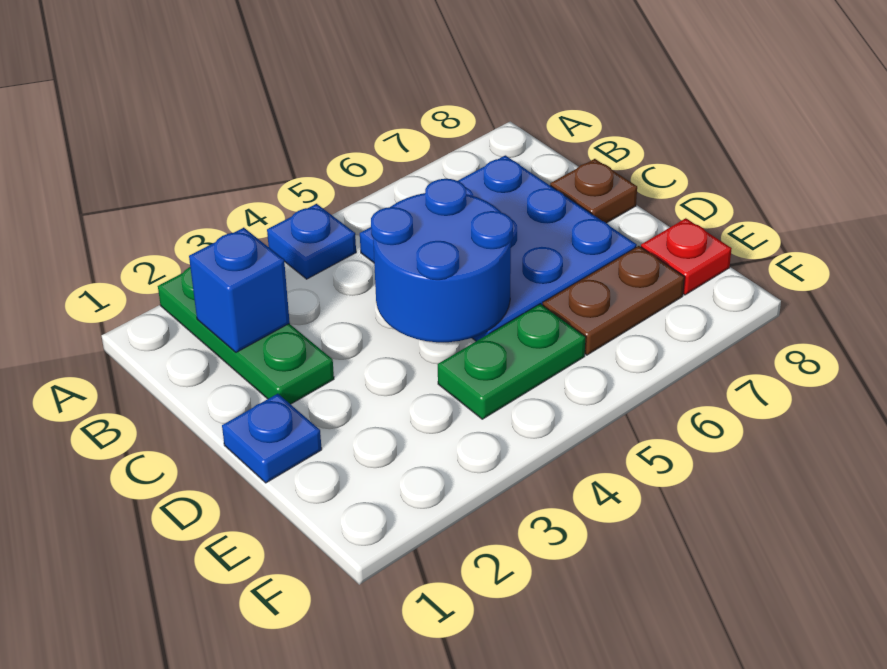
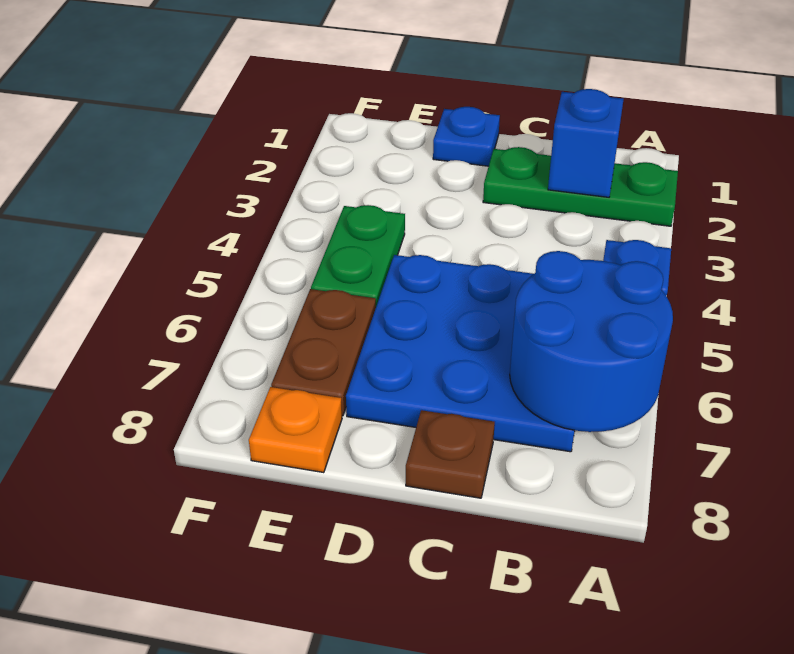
blue 2x2 round brick [371,179,513,342] -> blue 2x2 round brick moved to [510,251,673,432]
red 1x1 plate [641,218,732,295] -> orange 1x1 plate [249,387,342,473]

